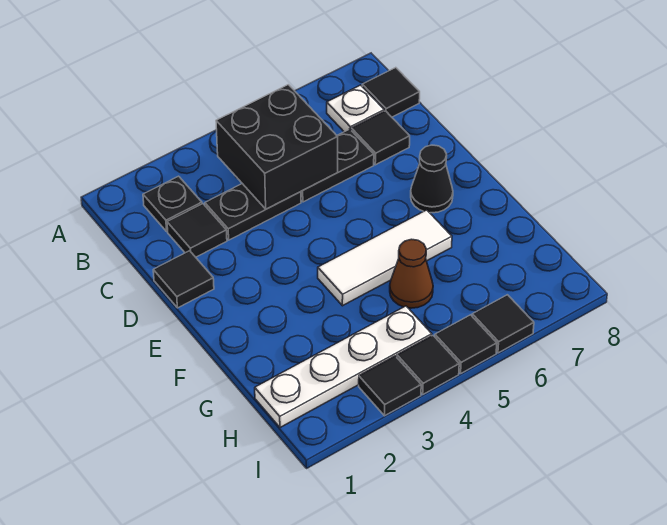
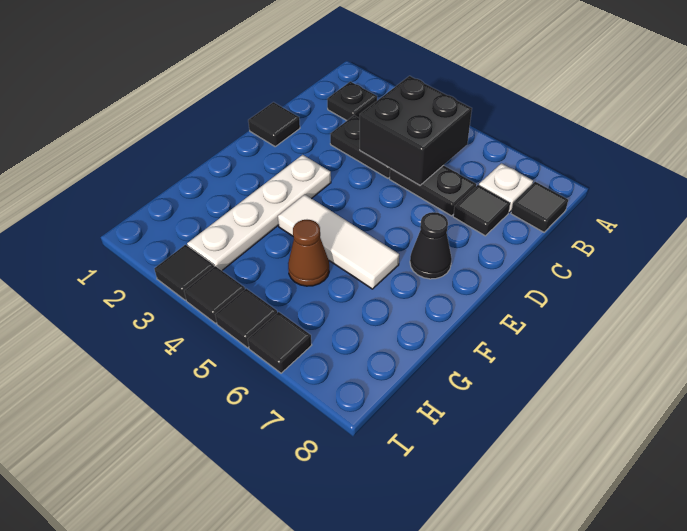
black 1x1 tile [167,204,227,257] -> none
white 1x4 plate [255,306,432,428] -> white 1x4 plate turned to [187,155,331,271]

